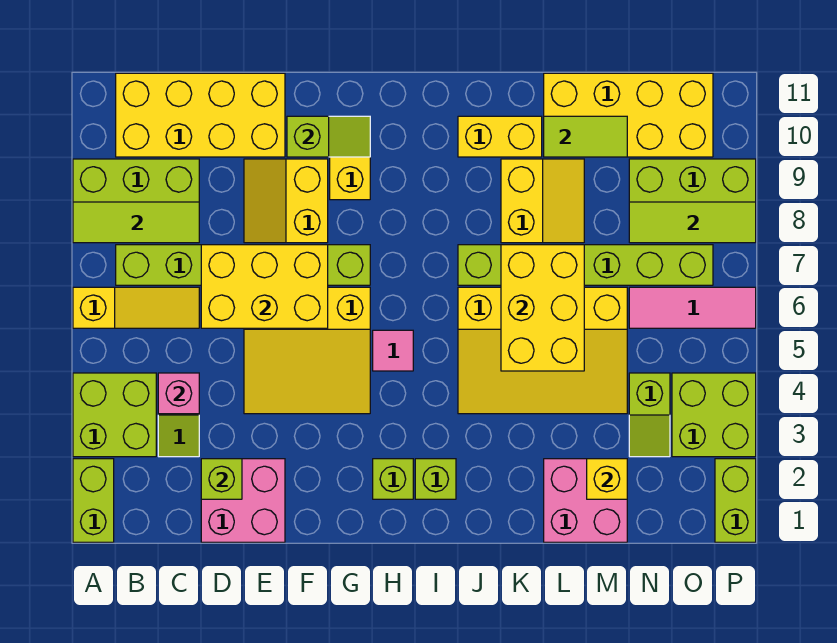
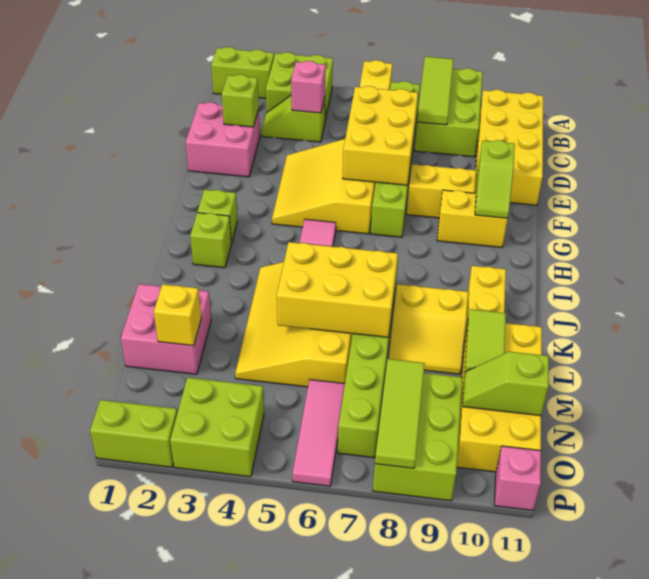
lime 1x2 slope [629,373,670,457] -> lime 1x2 slope moved to [463,352,549,416]
none -> pink 1x1 brick [494,446,541,510]

